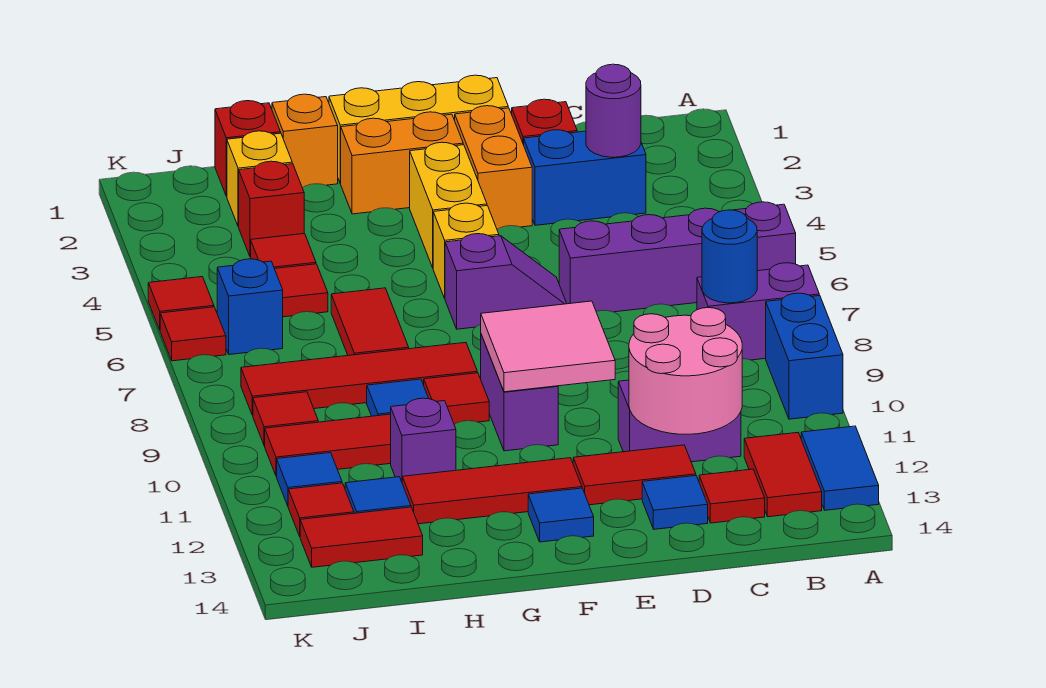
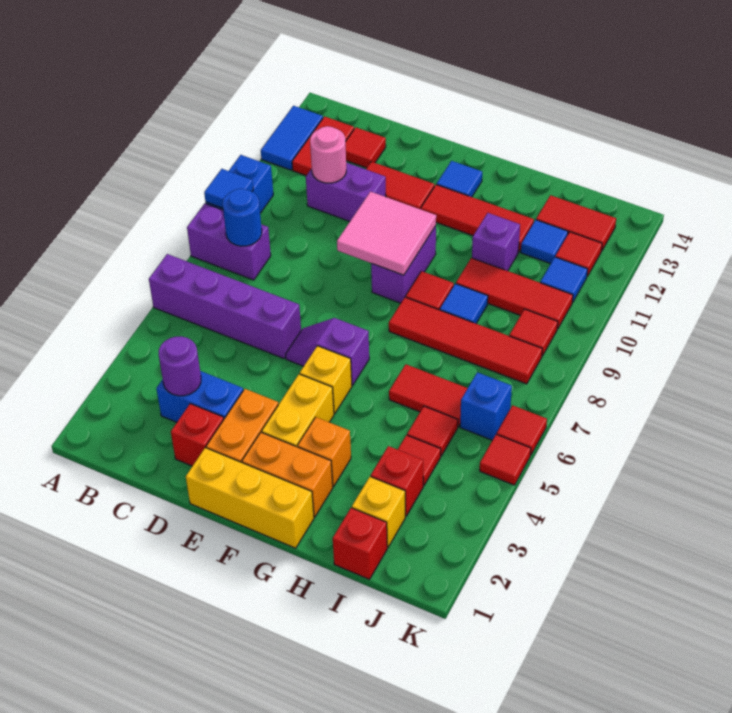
pink 2x2 round brick [629,308,742,434] -> pink 1x1 round brick [310,126,346,183]
blue 1x1 tile [642,476,708,529] -> blue 1x1 tile moved to [204,169,253,208]
orange 1x1 brick [272,94,338,188] -> orange 1x1 brick moved to [298,417,351,487]
red 1x2 tile [331,288,409,355] -> red 1x2 tile turned to [389,364,468,427]

